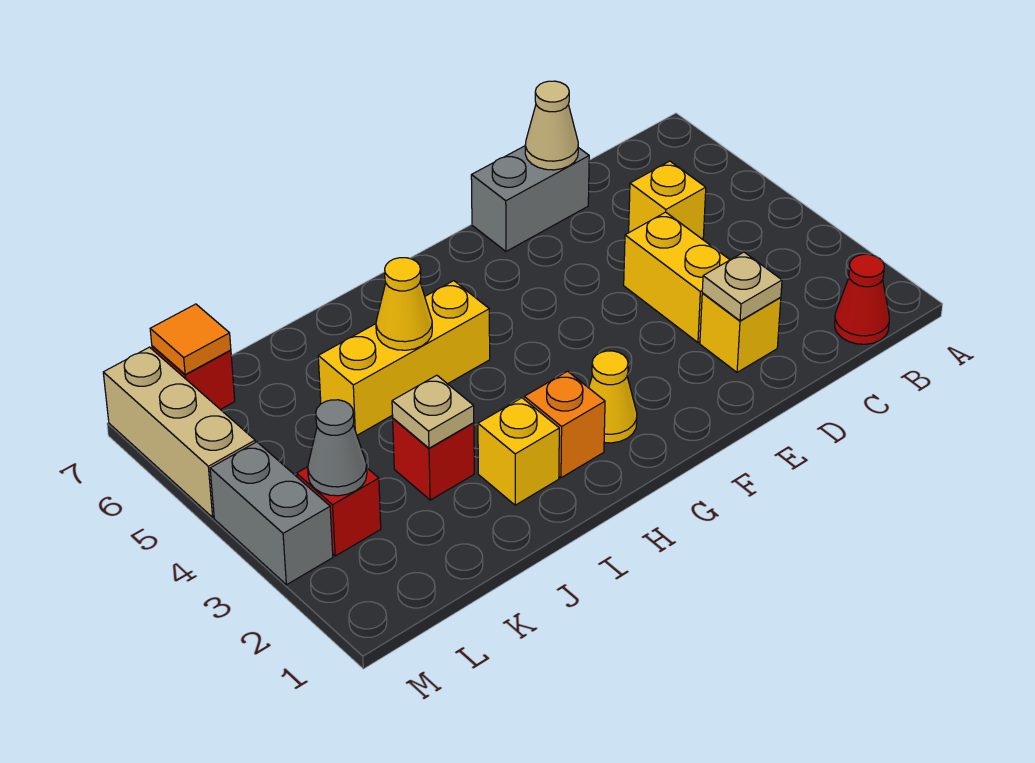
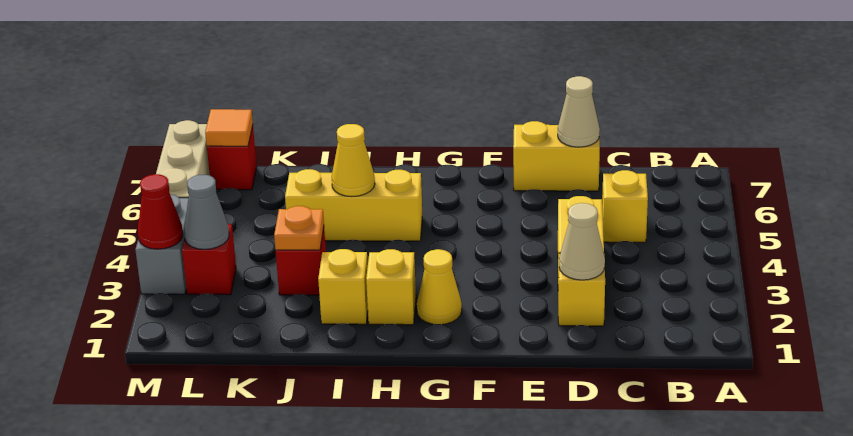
red 1x1 cone [835,254,889,344] -> red 1x1 cone moved to [138,174,183,249]
tan 1x1 plate [702,252,782,321] -> tan 1x1 cone [559,203,605,280]
grey 1x2 brick [471,146,589,251] -> yellow 1x2 brick [513,121,600,191]
orange 1x1 brick [524,371,605,478] -> yellow 1x1 brick [366,249,416,325]
tan 1x1 plate [392,375,474,448] -> orange 1x1 plate [274,206,324,250]

